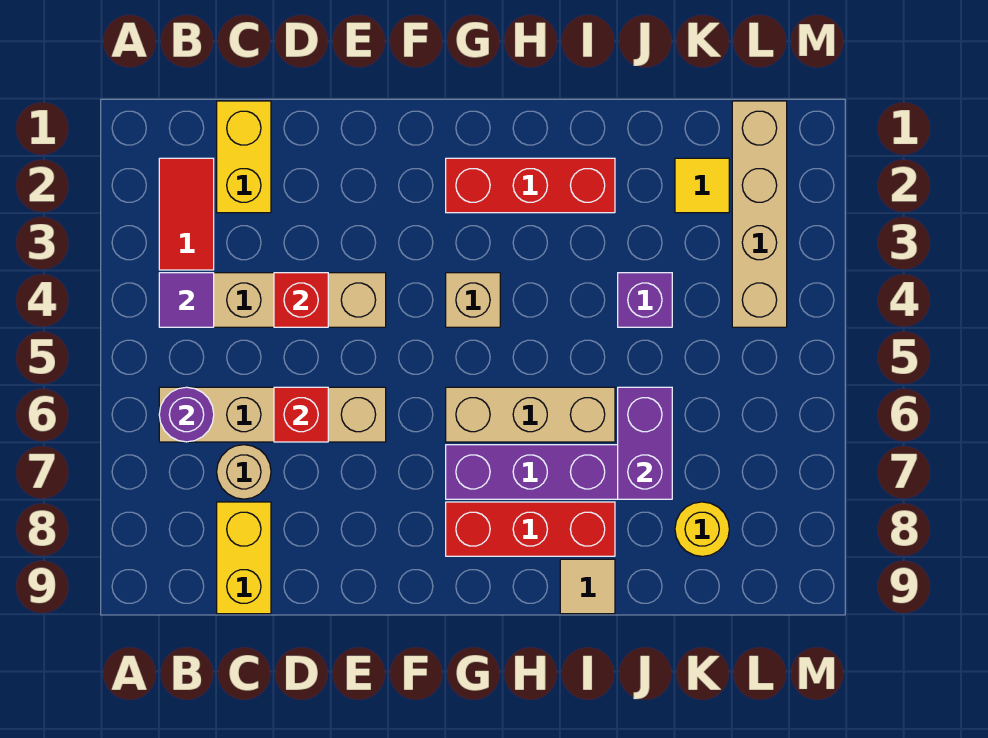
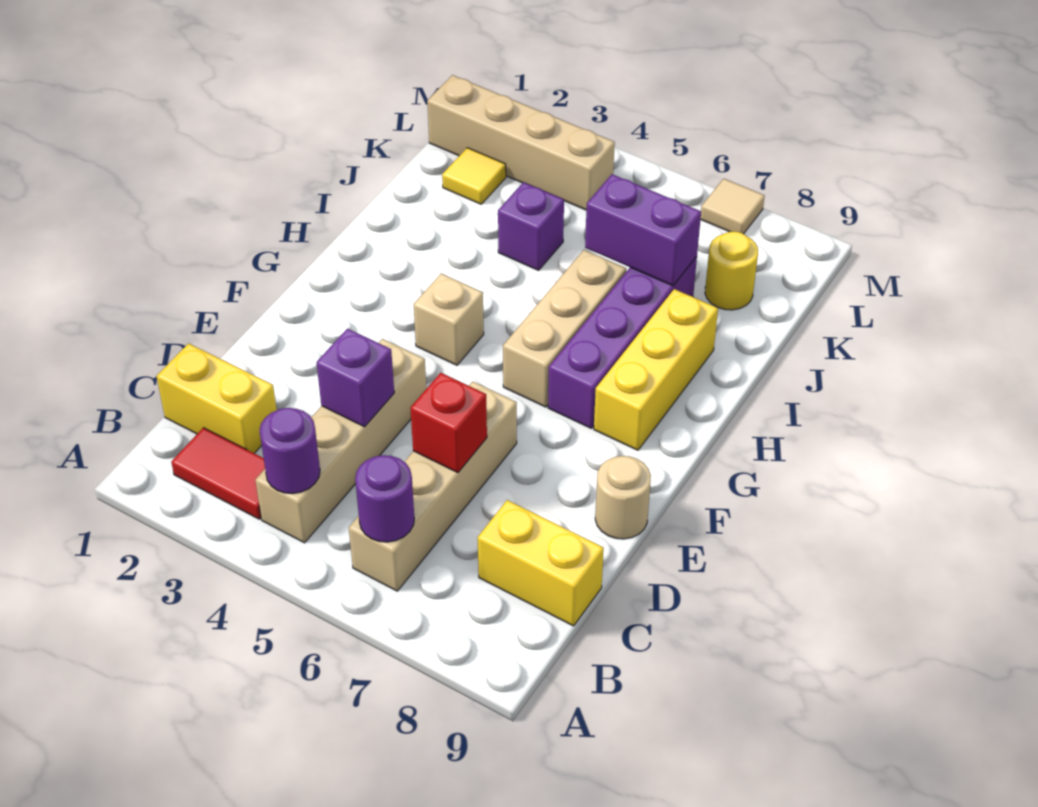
purple 1x1 tile [159,273,214,327] -> purple 1x1 round brick [260,408,320,494]
tan 1x1 round brick [217,445,271,499] -> tan 1x1 round brick moved to [595,456,651,539]
red 1x1 brick [274,273,328,327] -> purple 1x1 brick [316,329,394,427]
red 1x3 brick [446,158,615,213] -> none
red 1x3 brick [446,502,615,556] -> yellow 1x3 brick [594,289,718,450]
tan 1x1 tile [560,559,615,614] -> tan 1x1 tile moved to [701,179,765,234]

